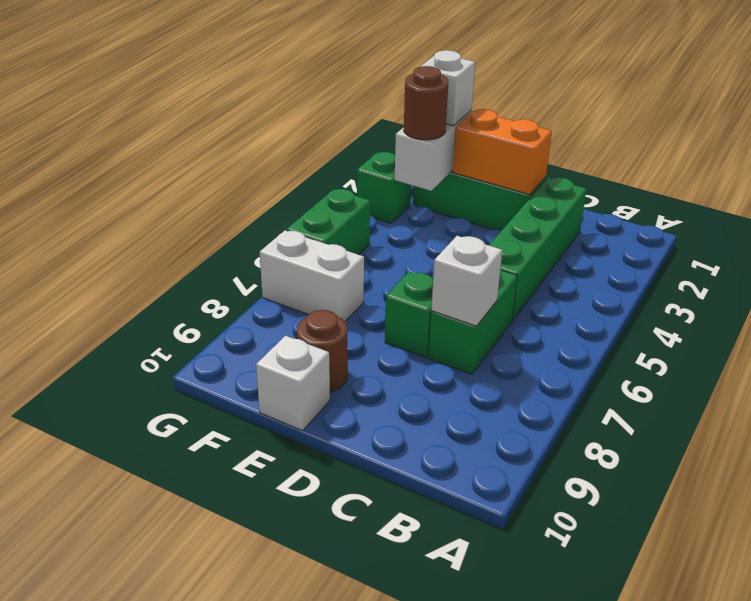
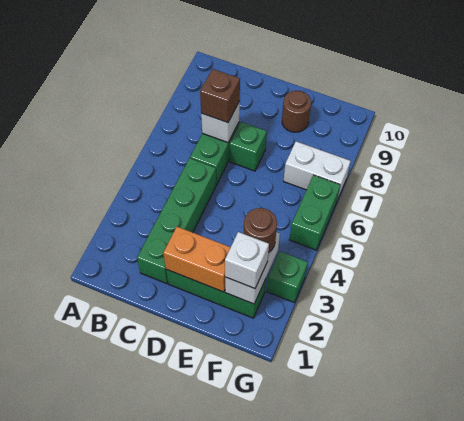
none -> brown 1x1 brick [200,69,240,123]
white 1x1 brick [256,336,330,431] -> none

